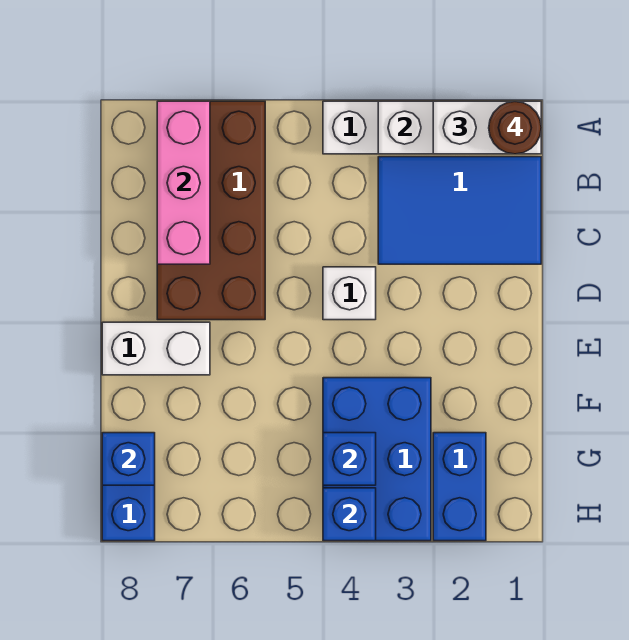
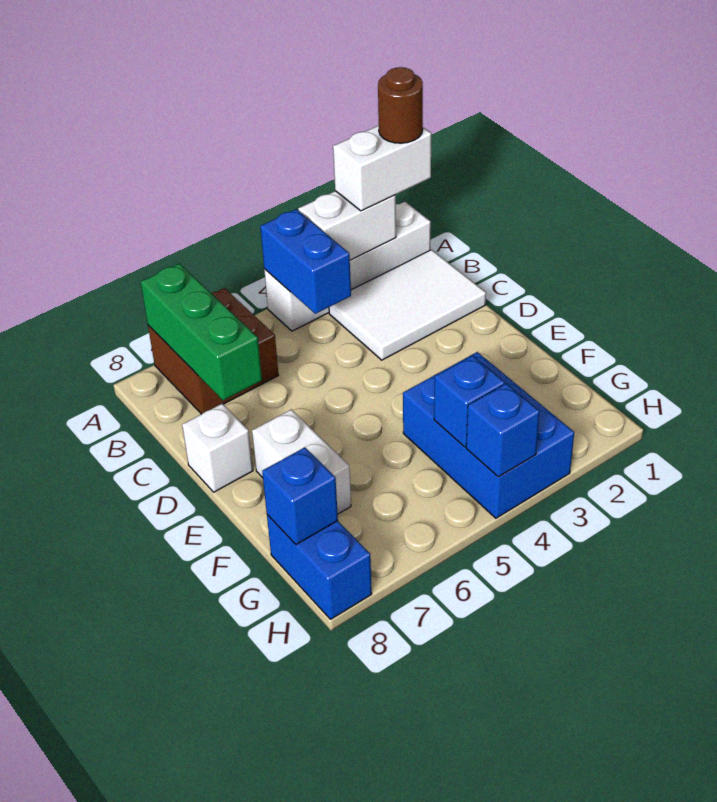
brown 2x4 brick [157,101,265,320] -> brown 2x2 brick [148,288,279,414]
pink 1x3 brick [157,101,210,264] -> green 1x3 brick [141,264,262,400]
blue 2x3 tile [378,157,541,264] -> white 2x3 tile [329,250,486,360]
white 1x1 brick [323,267,376,320] -> white 1x1 brick moved to [182,404,253,492]
white 1x2 brick [102,322,210,375] -> white 1x2 brick turned to [252,409,351,514]
blue 1x2 brick [433,433,486,541] -> blue 1x2 brick moved to [260,209,351,314]

